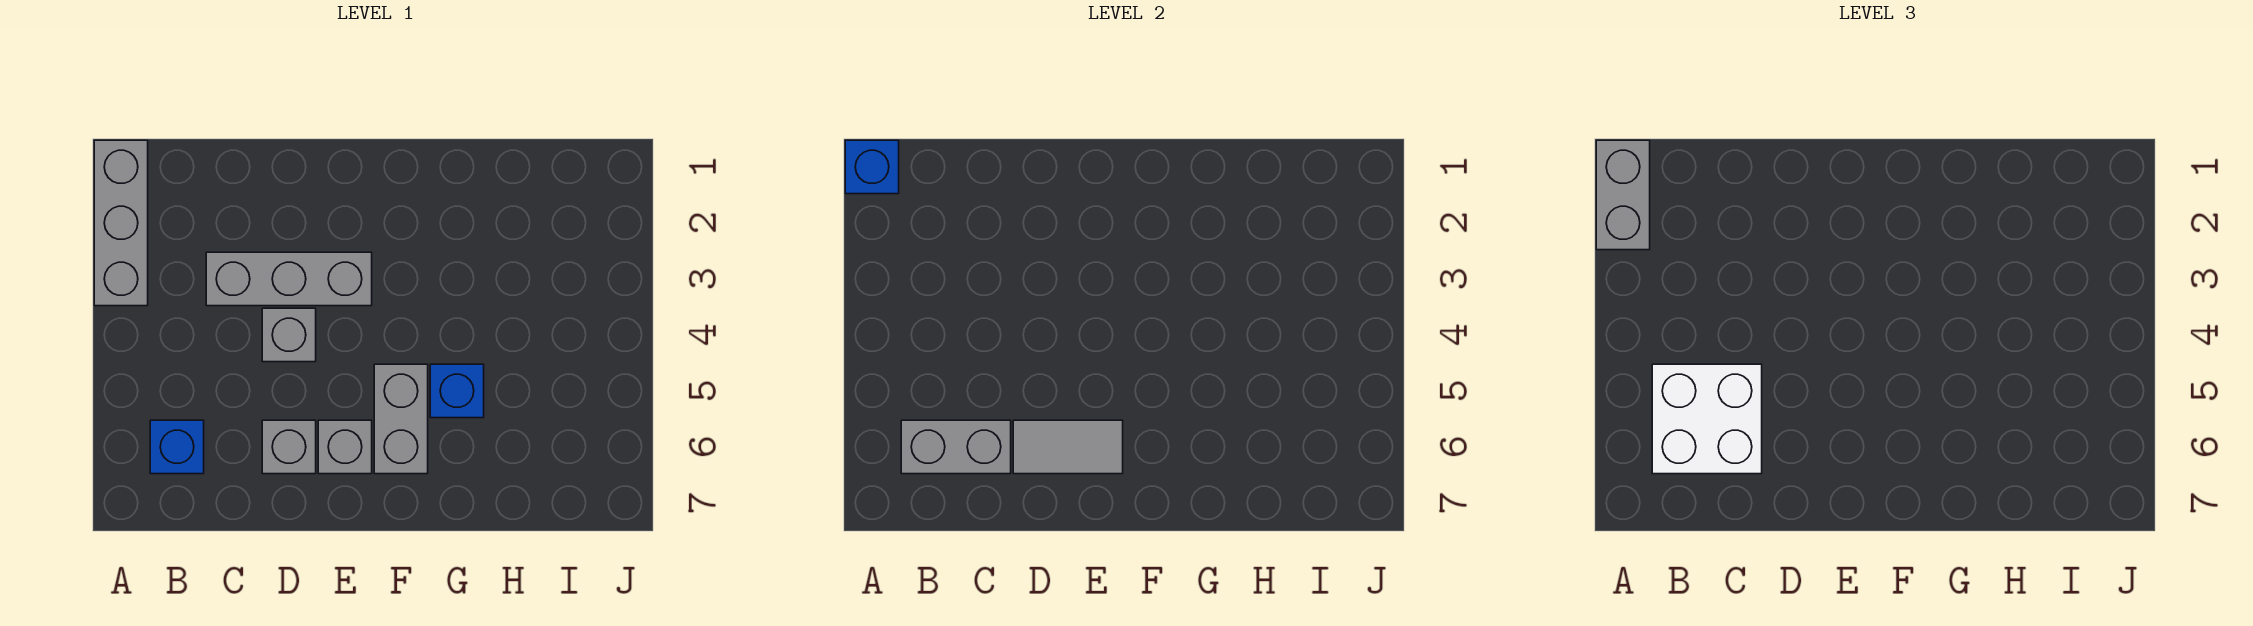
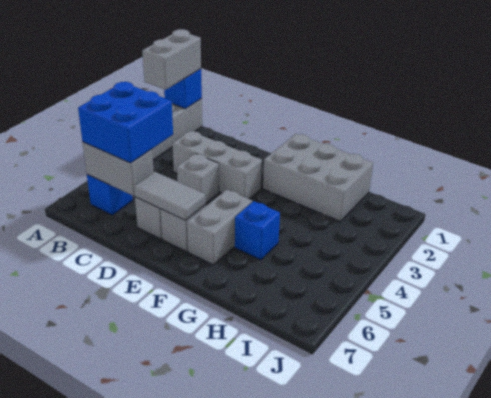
white 2x2 brick [1652,364,1762,474] -> blue 2x2 brick [78,82,173,163]
none -> grey 2x3 brick [263,134,373,221]

